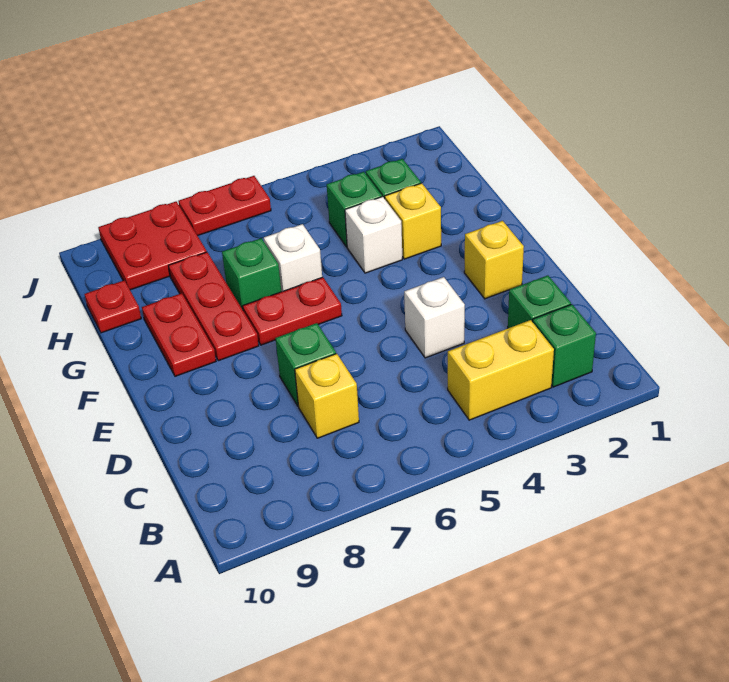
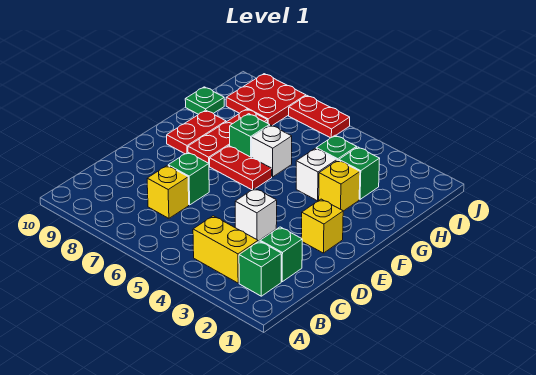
red 1x1 plate [85,280,141,333] -> green 1x1 plate [185,87,224,114]

